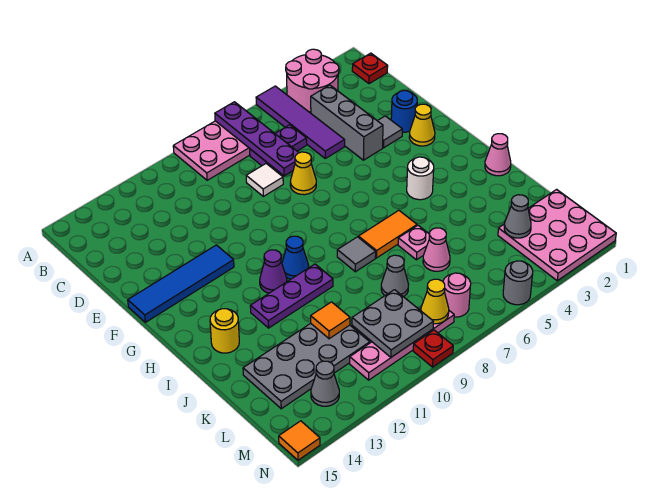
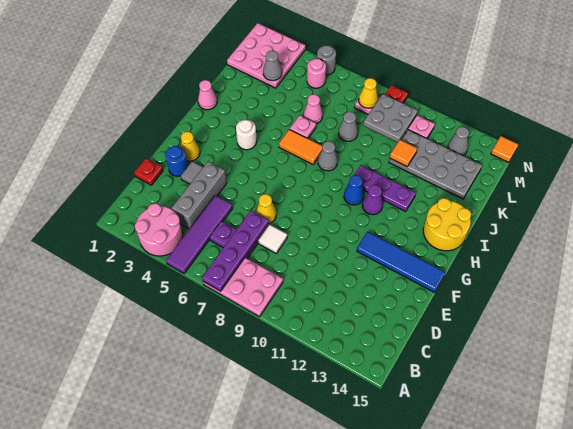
red 1x1 plate [352,53,388,84] -> red 1x1 plate moved to [134,158,163,185]
grey 1x1 tile [337,237,376,272] -> grey 1x1 cone [318,141,338,171]
yellow 1x1 round brick [210,309,239,353] -> yellow 2x2 round brick [423,198,471,251]
pink 1x1 round brick [443,273,471,317] -> pink 1x1 round brick moved to [307,59,326,88]

